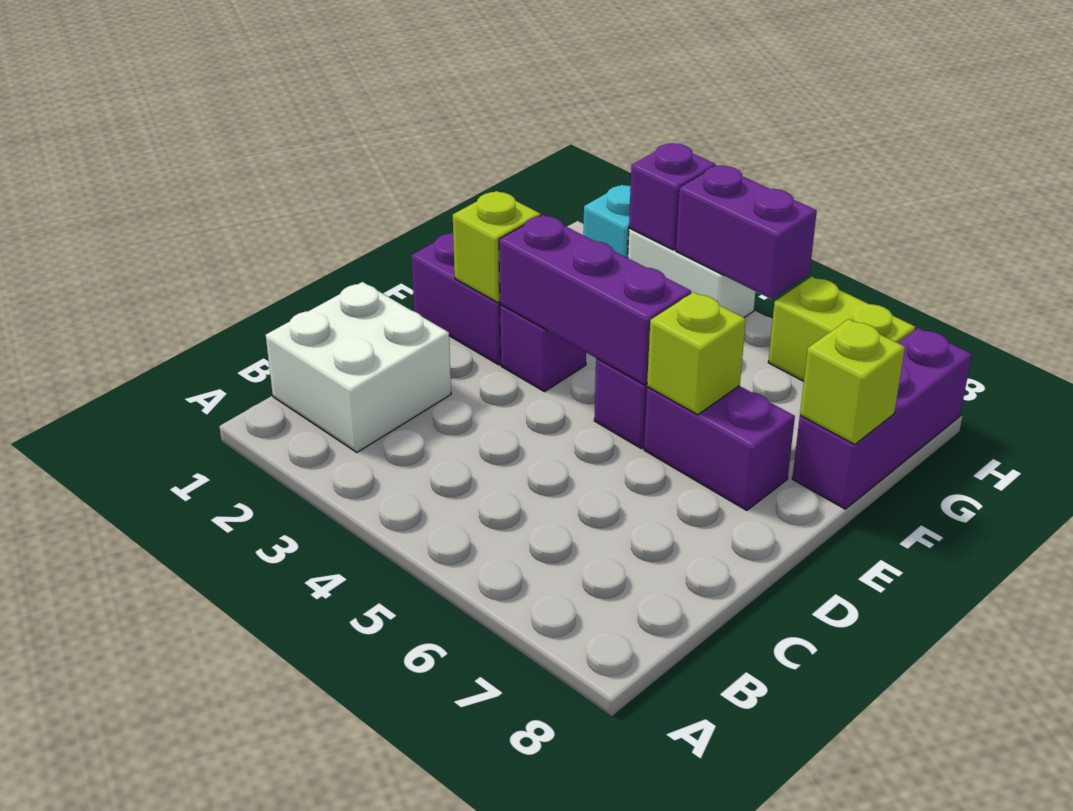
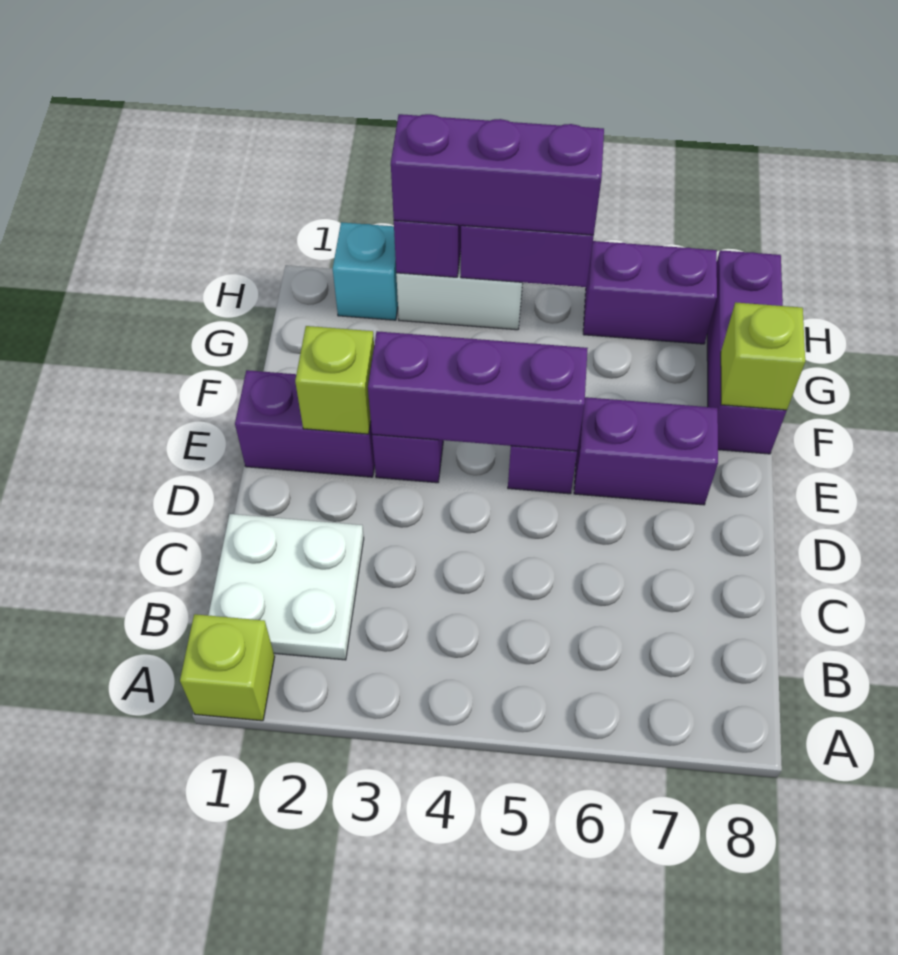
white 2x2 brick [266,282,451,452] -> white 2x2 plate [208,514,364,660]
lime 1x1 brick [647,292,746,415] -> lime 1x1 brick moved to [180,614,275,721]
none -> purple 1x3 brick [391,114,604,235]
lime 1x2 brick [768,277,915,381] -> purple 1x2 brick [583,241,717,344]

